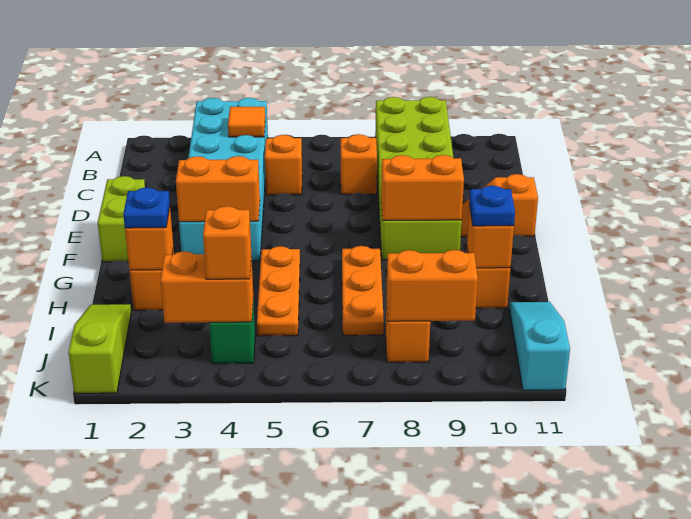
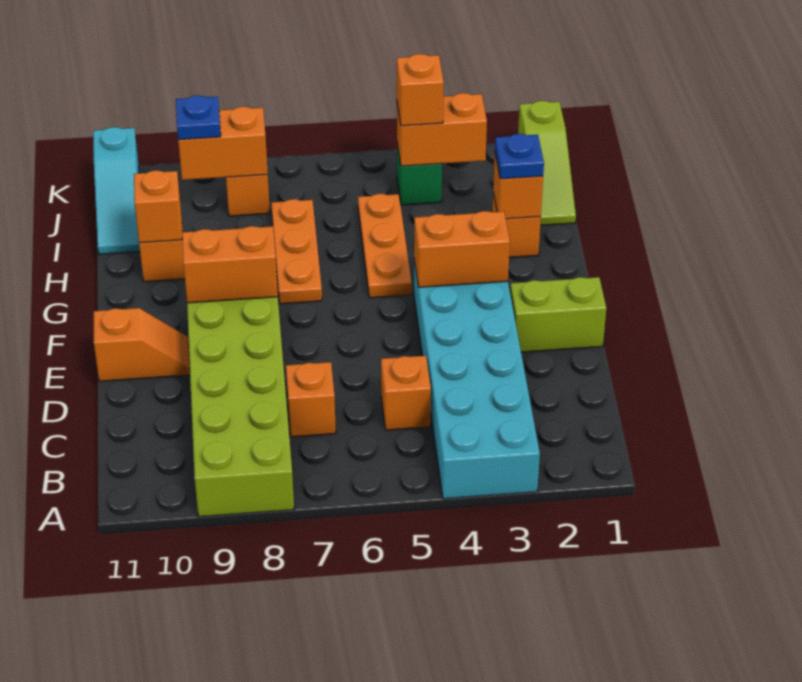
orange 1x1 tile [228,107,265,137] -> none
lime 1x2 brick [98,176,145,262] -> lime 1x2 brick turned to [510,277,606,352]
blue 1x1 plate [469,186,515,226] -> blue 1x1 plate moved to [176,95,221,140]

